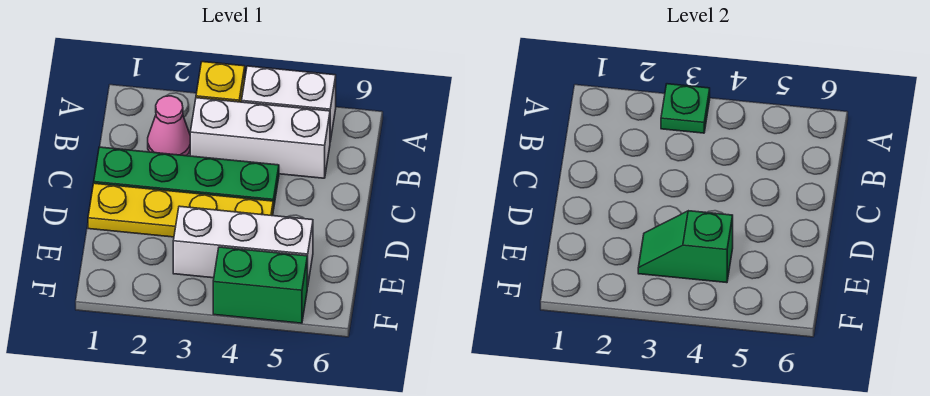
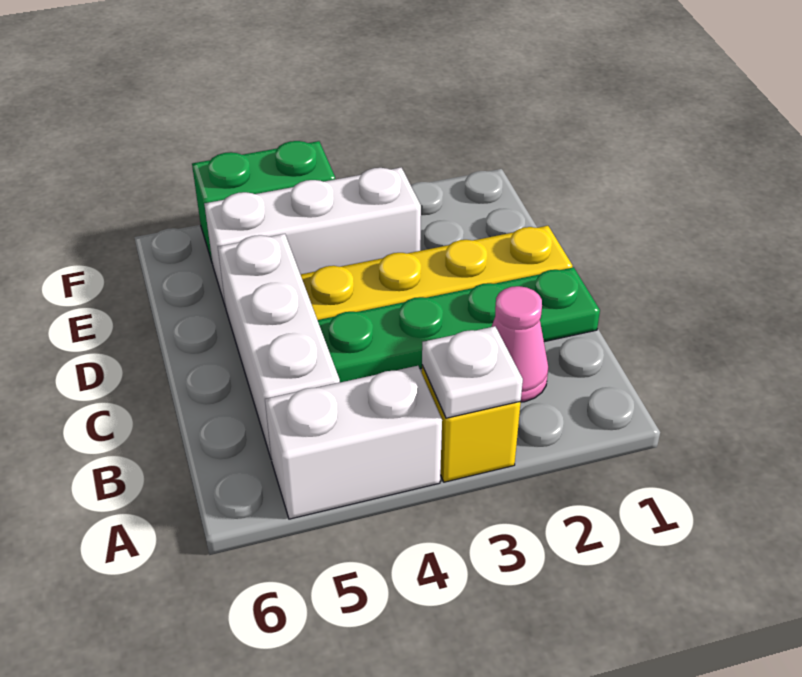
green 1x1 plate [661,84,710,133] -> white 1x1 plate [422,326,523,418]
white 1x3 brick [190,98,330,178] -> white 1x3 brick turned to [218,234,340,458]
green 1x2 slope [638,211,733,283] -> none

